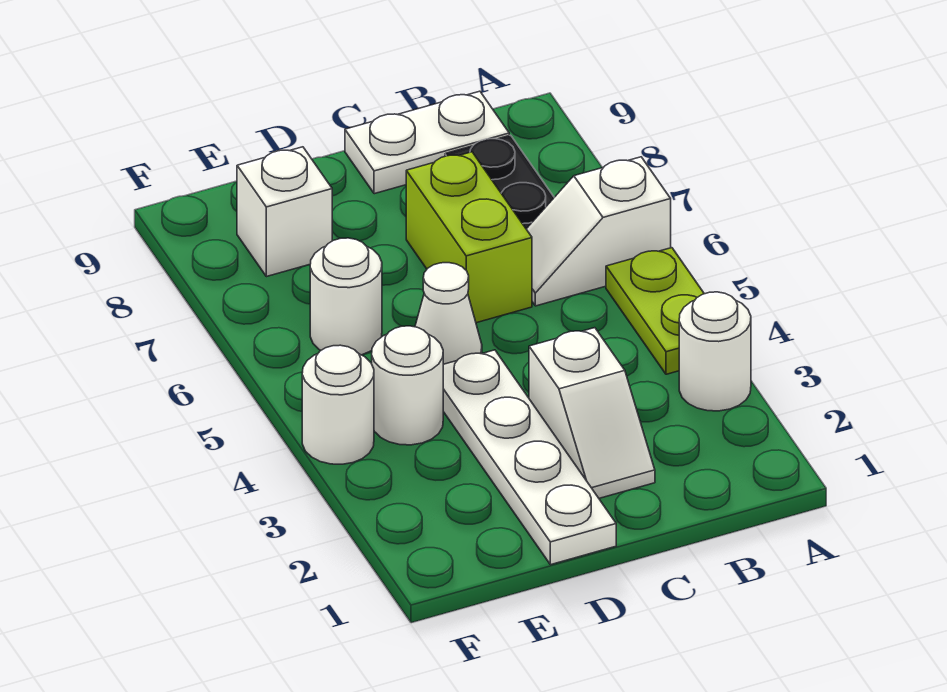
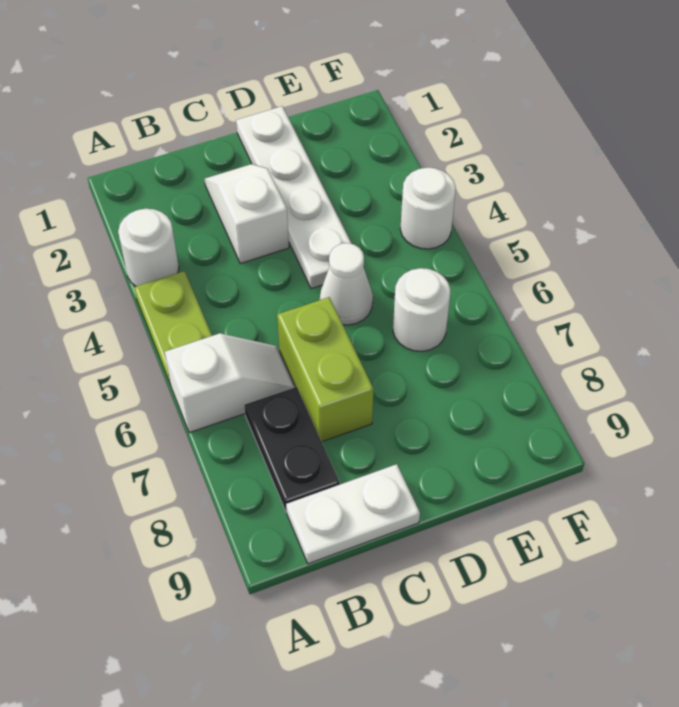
white 1x1 round brick [372,326,443,445] -> none
white 1x1 brick [237,147,332,277] -> none

